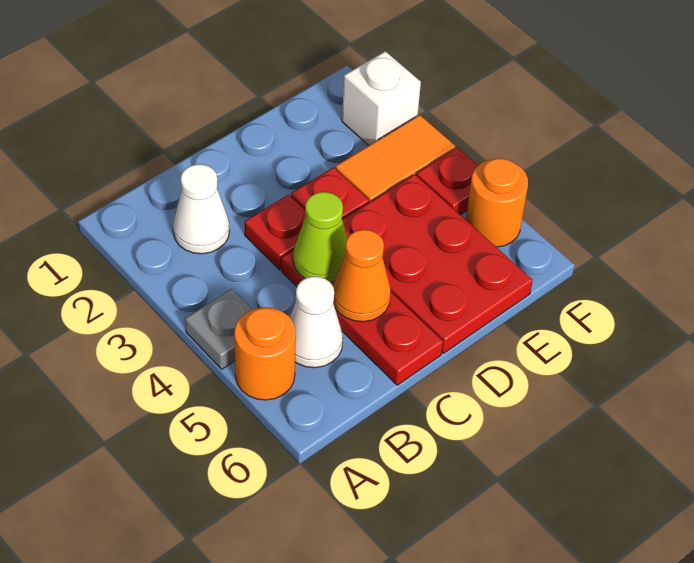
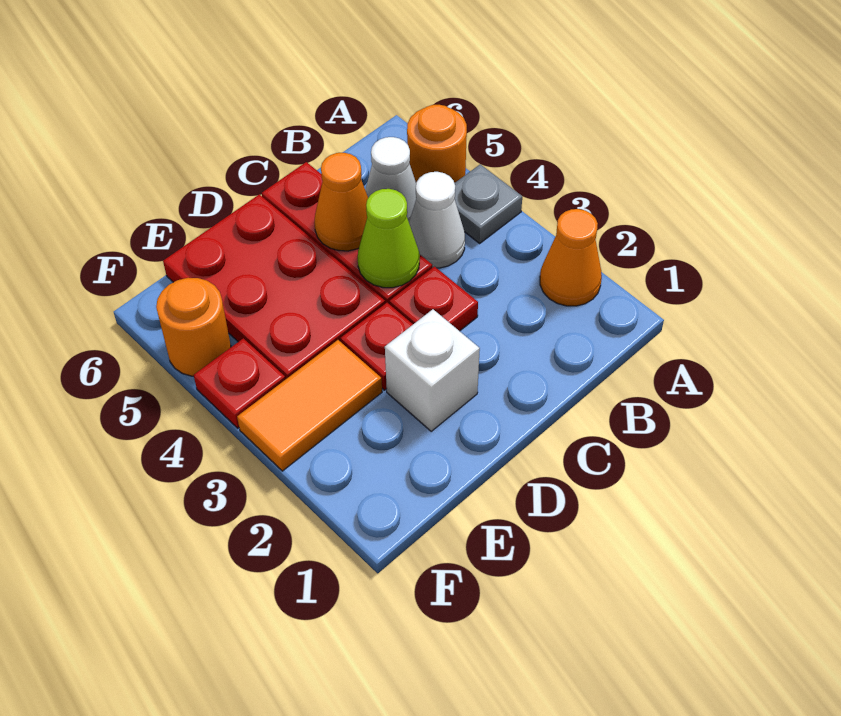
none -> orange 1x1 cone [540,209,602,306]
white 1x1 cone [173,164,230,254] -> white 1x1 cone moved to [409,172,465,268]
white 1x1 brick [342,51,421,145] -> white 1x1 brick moved to [385,309,480,431]

